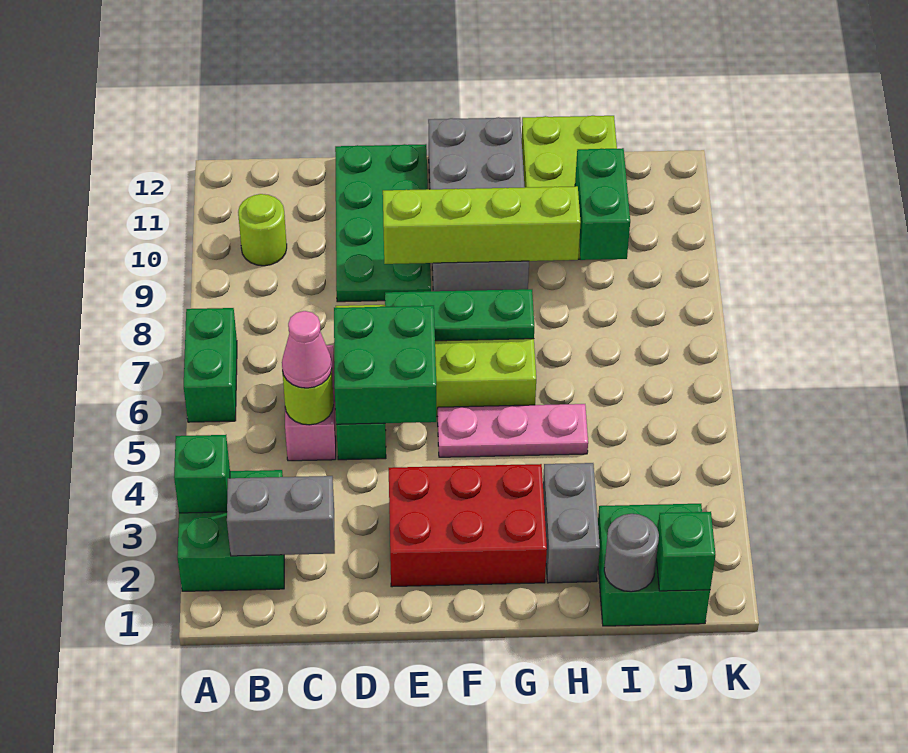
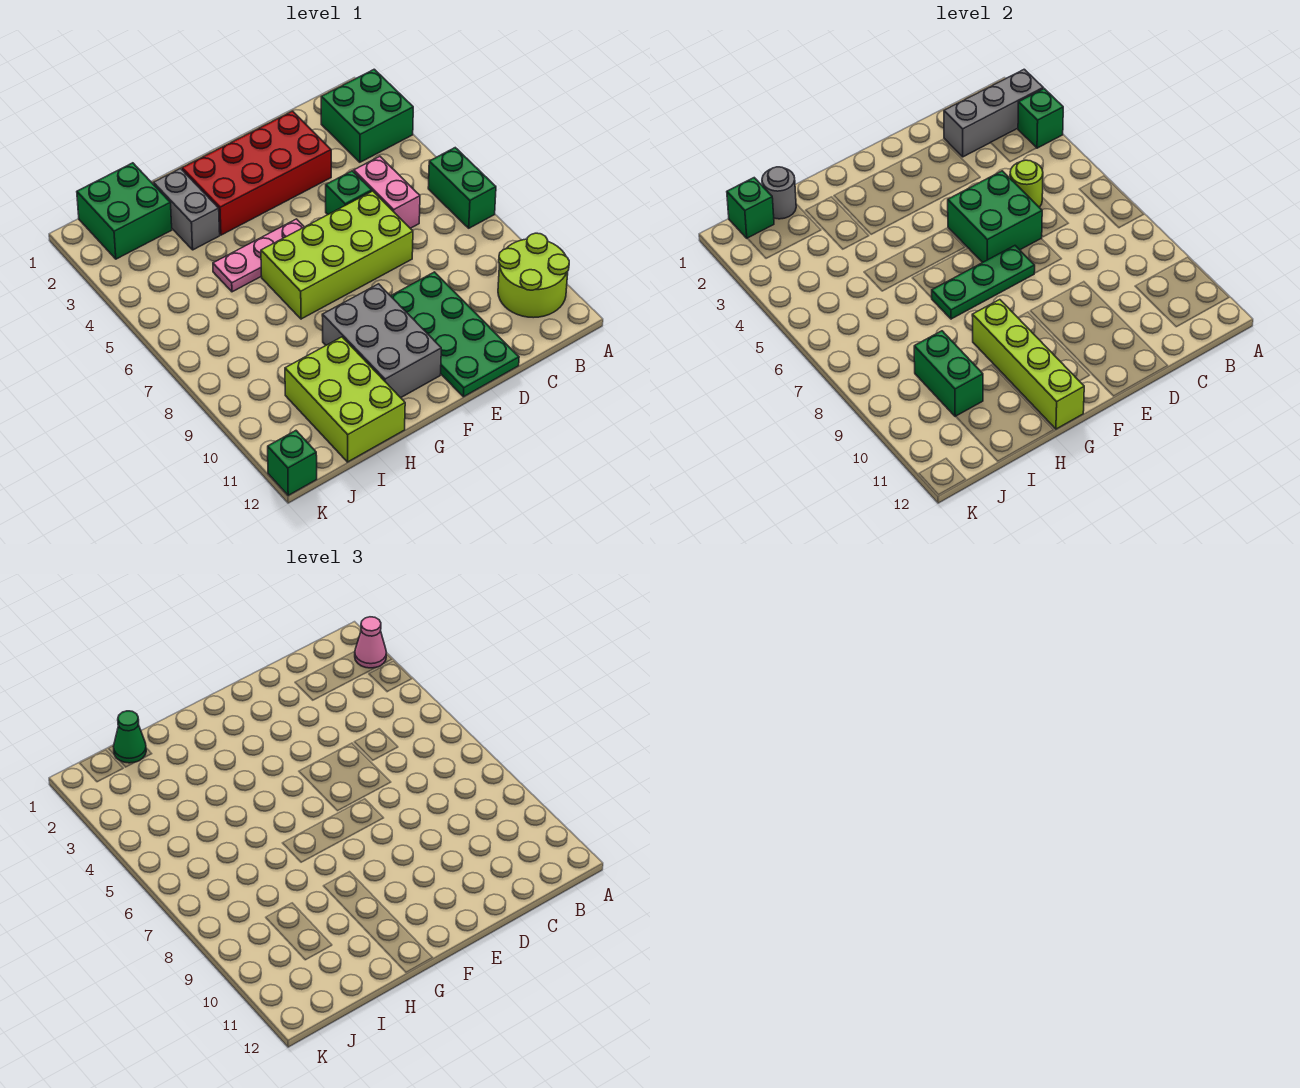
grey 1x2 brick [227,476,335,556] -> grey 1x3 brick [944,69,1043,157]
lime 1x1 round brick [238,194,287,266] -> lime 2x2 round brick [498,233,569,318]
pink 1x1 cone [282,311,332,388] -> pink 1x1 cone moved to [355,617,386,668]
red 2x3 brick [389,464,547,587] -> red 2x4 brick [182,111,331,235]
lime 1x4 brick [383,186,581,264] -> lime 1x4 brick turned to [972,300,1084,429]
grey 2x4 brick [428,117,529,291] -> grey 2x3 brick [322,284,441,398]
none -> green 1x1 cone [113,711,146,763]
none -> green 1x1 brick [268,431,317,495]

